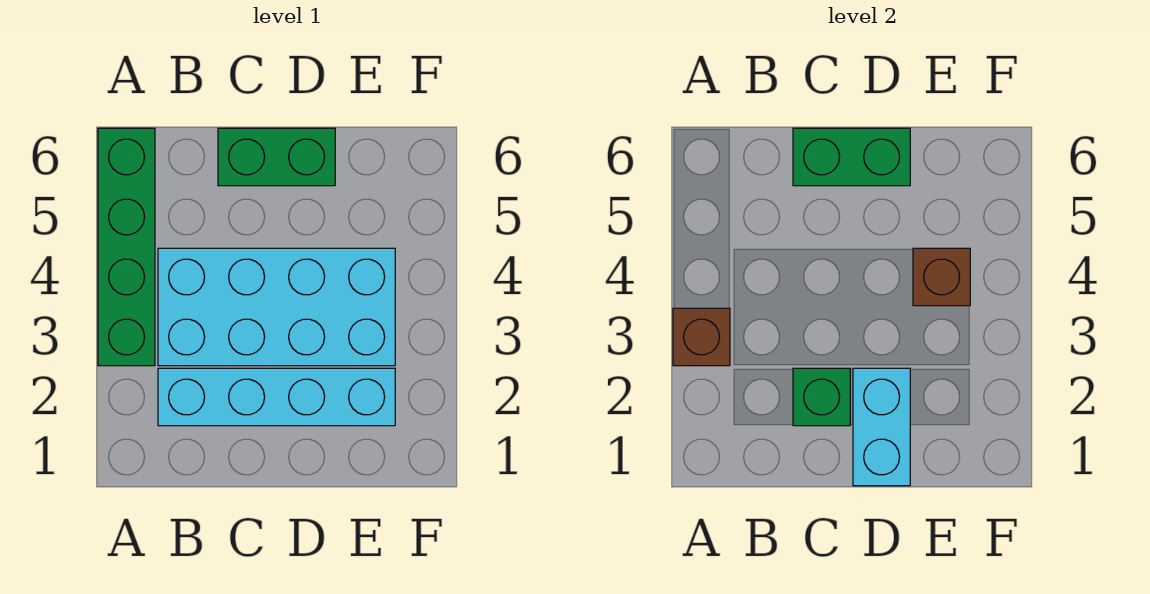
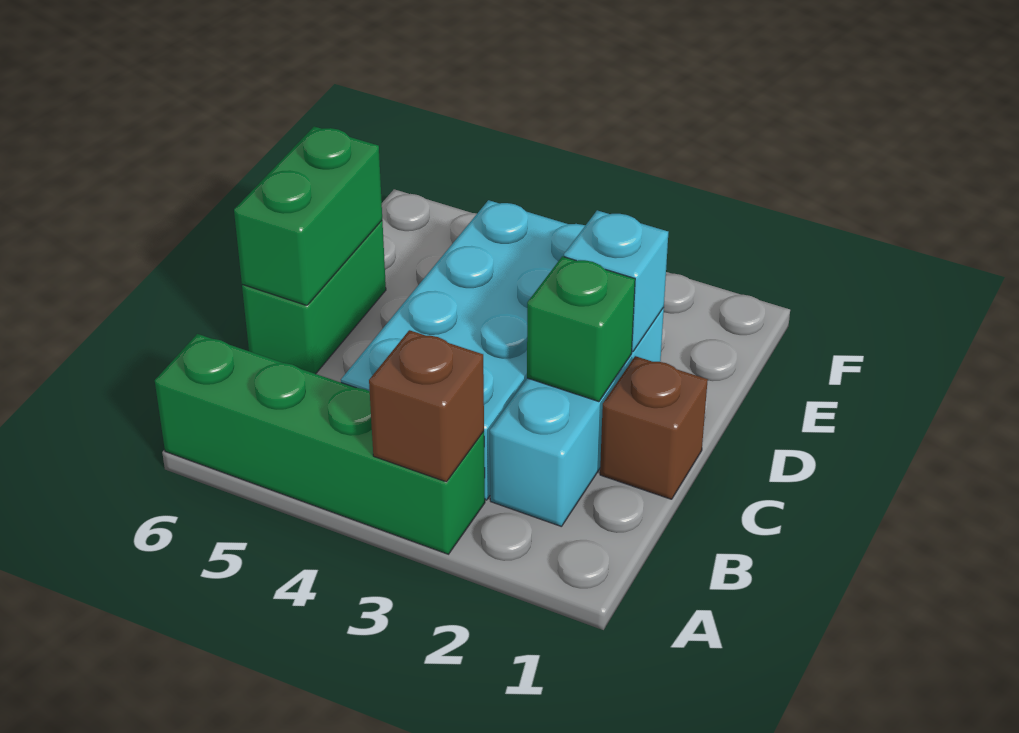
cyan 1x4 brick [158,368,395,426] -> cyan 1x3 brick [490,307,664,527]
cyan 1x2 brick [853,368,910,486] -> cyan 1x1 brick [564,210,668,352]
brown 1x1 brick [913,248,970,306] -> brown 1x1 brick moved to [600,356,708,499]

